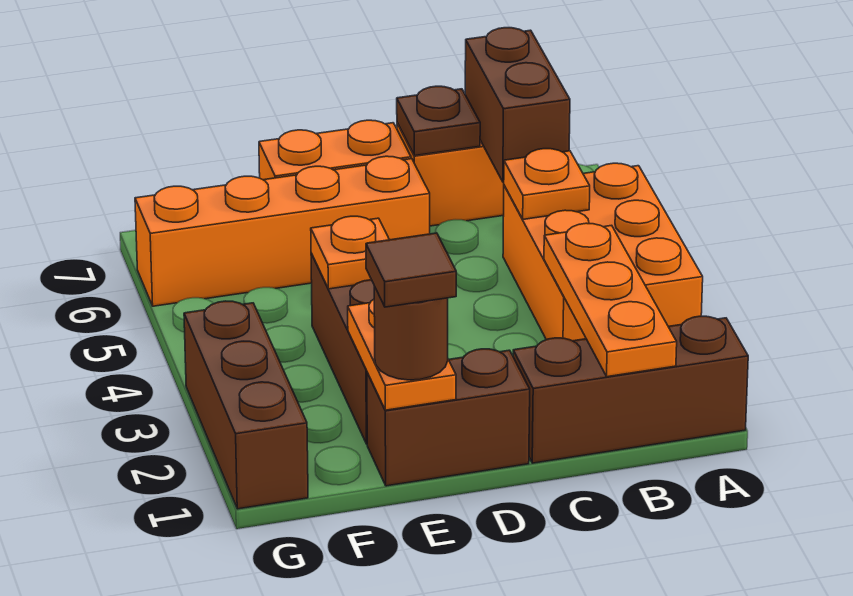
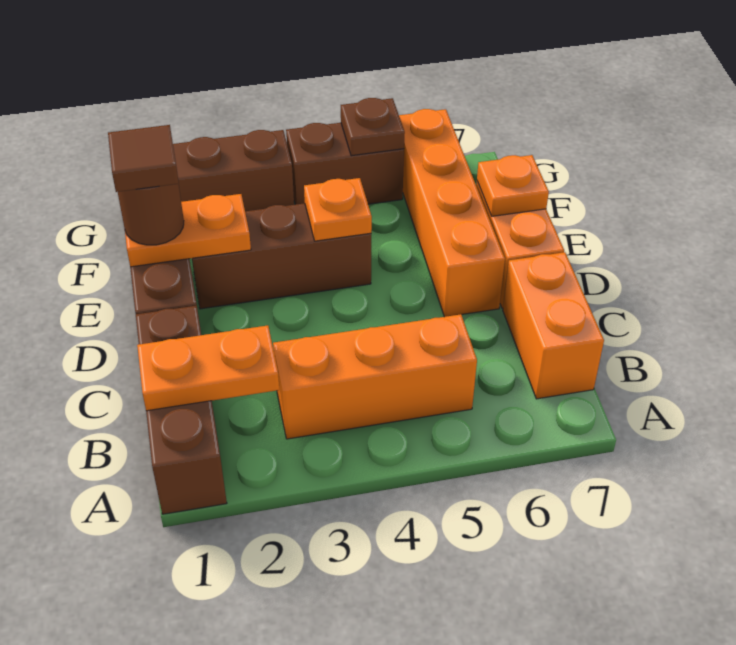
orange 2x3 brick [503,163,703,341] -> orange 1x3 brick [273,314,477,439]
orange 1x3 plate [544,223,677,377] -> orange 1x2 plate [137,325,279,411]
orange 1x1 plate [504,149,590,219] -> orange 1x1 plate moved to [477,155,549,216]
brown 1x2 brick [465,28,570,182] -> brown 1x2 brick moved to [286,123,404,205]
brown 1x1 plate [397,86,480,156] -> brown 1x1 plate moved to [341,98,405,156]

